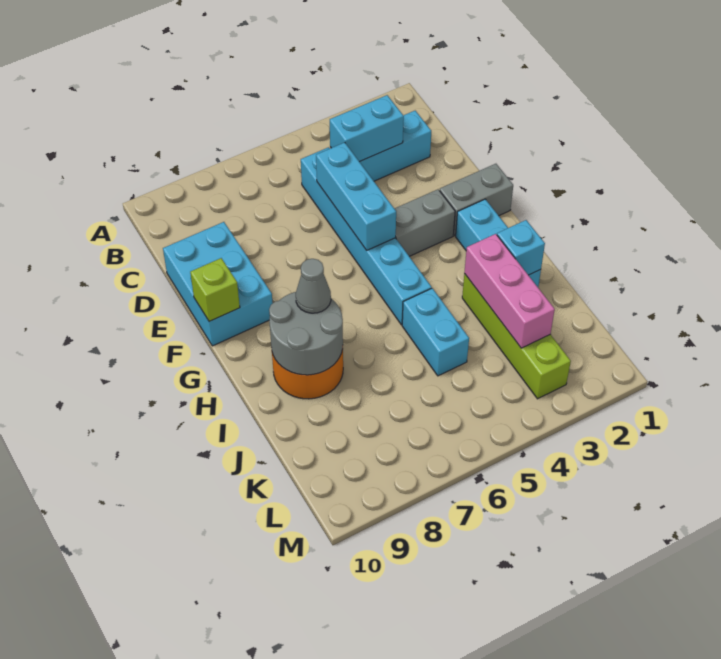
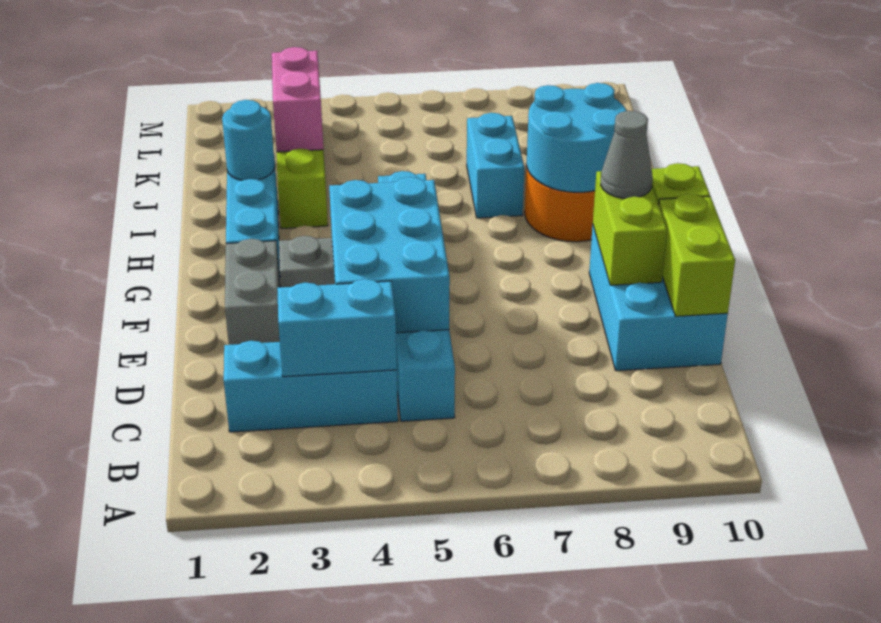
cyan 1x3 brick [316,142,396,250] -> cyan 2x3 brick [329,177,450,333]
none -> lime 1x2 brick [659,194,735,316]
none -> lime 1x2 brick [593,171,667,285]
grey 1x2 brick [440,164,513,236] -> grey 1x2 brick turned to [225,239,280,345]
grey 2x2 round brick [269,292,343,375] -> cyan 2x2 round brick [527,83,626,192]
grey 1x1 cone [296,259,331,313] -> grey 1x1 cone moved to [601,111,653,198]
cyan 1x1 brick [497,220,545,275] -> cyan 1x1 round brick [222,100,275,180]
pink 1x3 brick [464,234,555,348] -> pink 1x2 brick [272,47,323,152]
cyan 1x2 brick [402,288,469,376] -> cyan 1x2 brick moved to [467,113,524,218]

